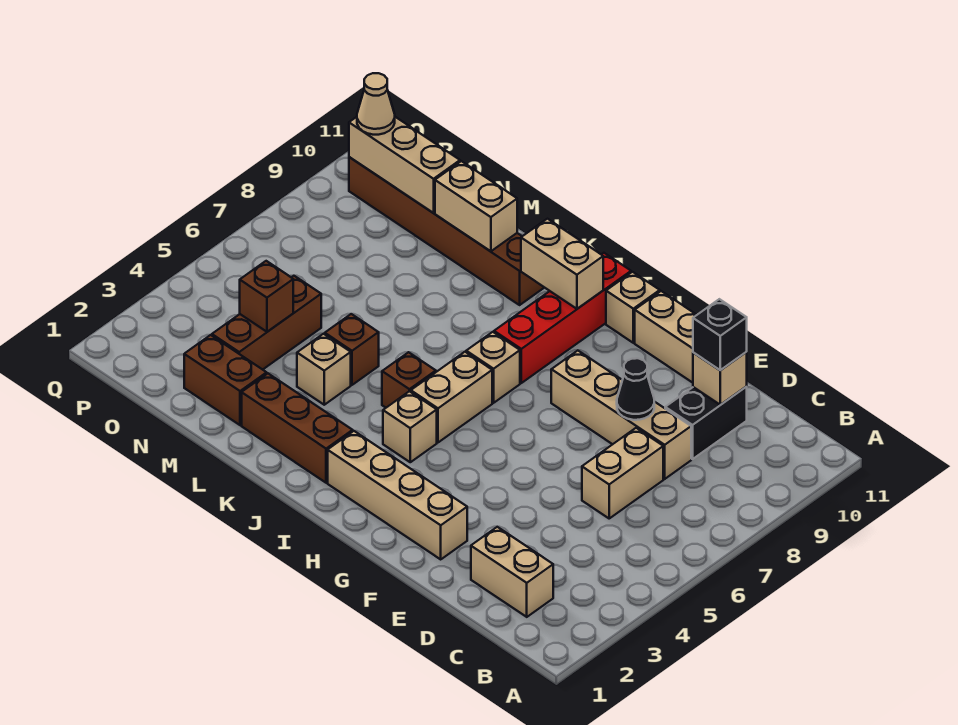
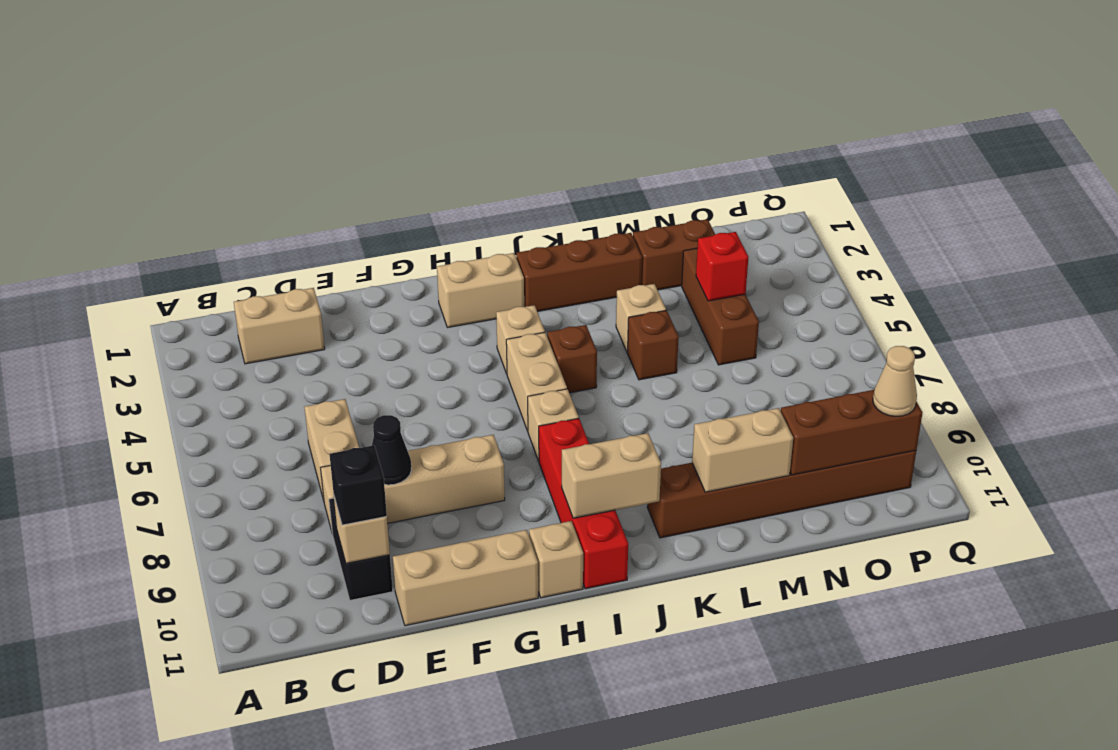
tan 1x4 brick [328,431,467,559] -> tan 1x2 brick [437,253,524,328]
brown 1x1 brick [240,261,293,332] -> red 1x1 brick [696,232,748,301]
tan 1x3 brick [349,117,460,213] -> brown 1x3 brick [781,390,922,475]

